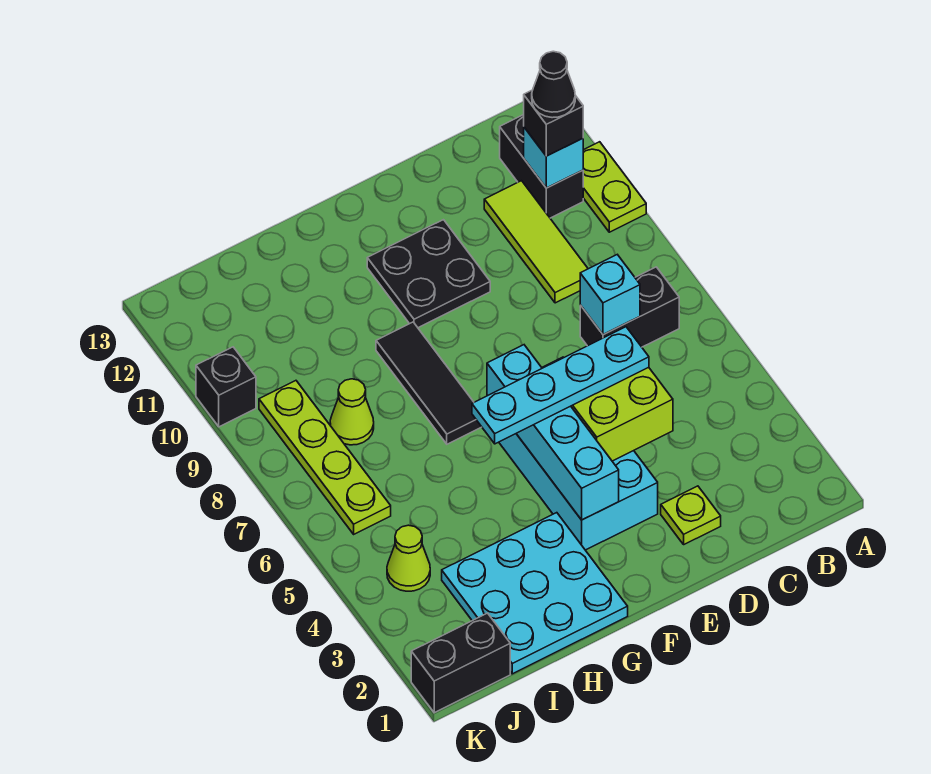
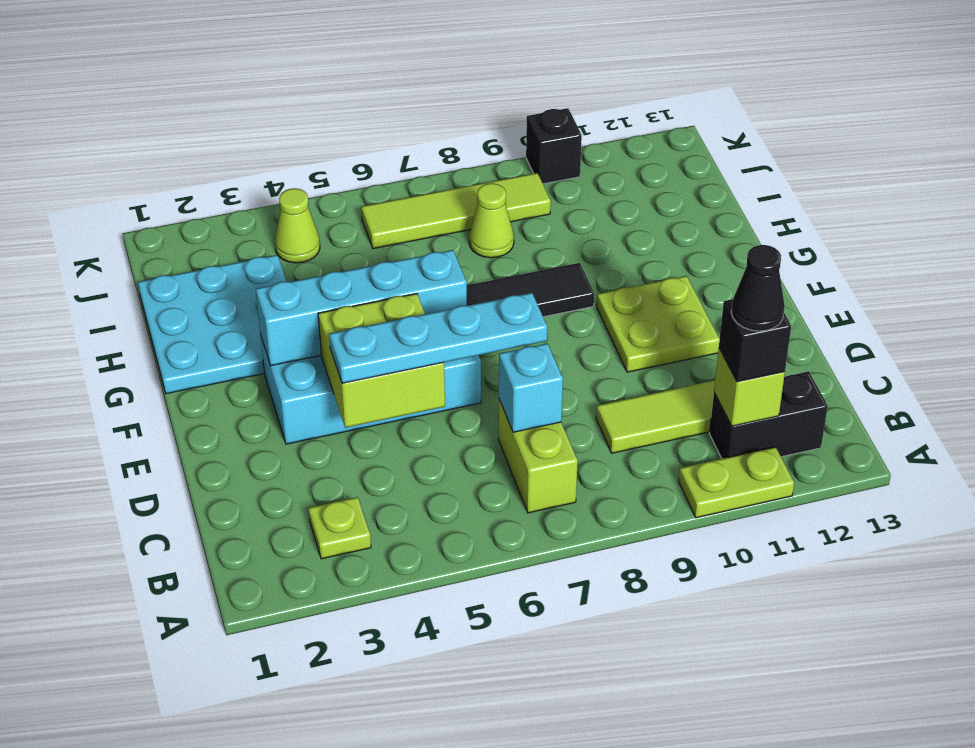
black 1x2 brick [580,267,679,347] -> lime 1x2 brick [498,400,578,513]
cyan 1x1 brick [524,127,583,188] -> lime 1x1 brick [714,349,785,426]
lime 1x1 plate [661,486,721,544] -> lime 1x1 plate moved to [308,497,371,559]
cyan 1x4 plate [472,327,649,444] -> cyan 1x4 plate turned to [329,293,547,383]
black 2x2 plate [367,220,490,328] -> lime 2x2 plate [597,276,720,372]
black 1x2 brick [411,613,510,713] -> none
lime 1x4 plate [259,381,391,534] -> lime 1x4 tile [361,173,551,248]

